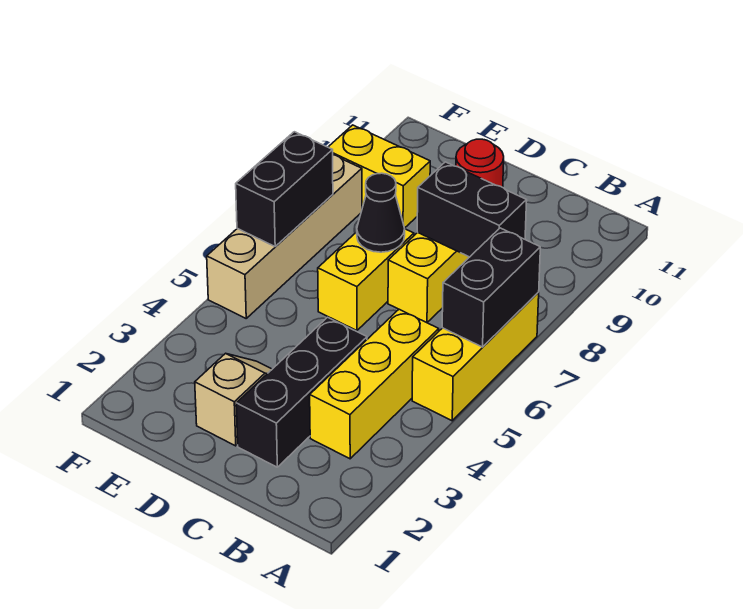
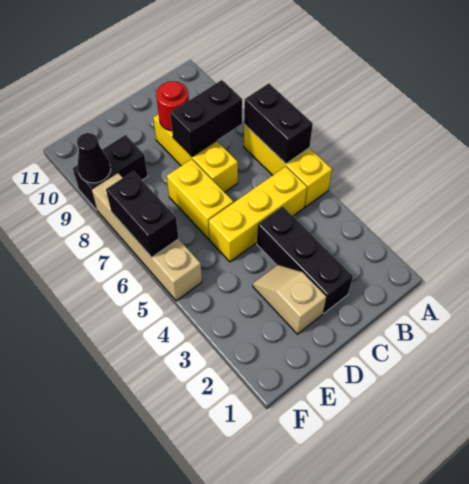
yellow 1x3 brick [310,309,439,459] -> yellow 1x3 brick turned to [209,166,307,262]
black 1x1 cone [357,173,405,252] -> black 1x1 cone moved to [77,133,111,183]
yellow 1x2 brick [328,125,430,228] -> black 1x2 brick [73,135,148,210]

